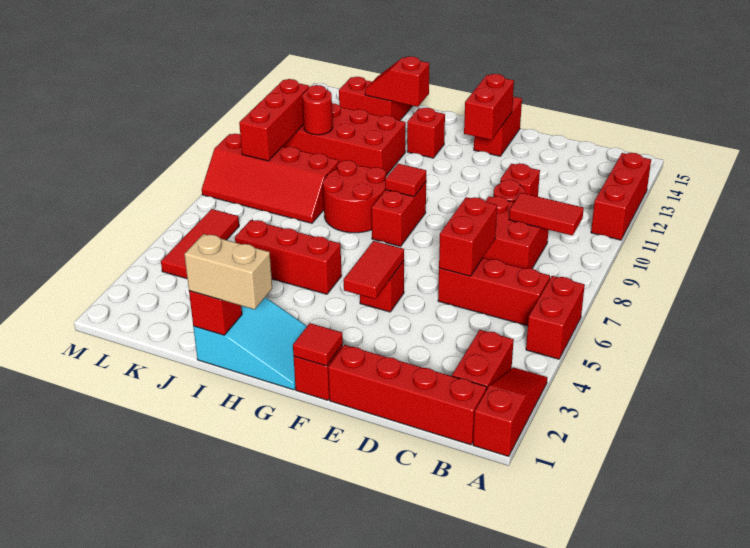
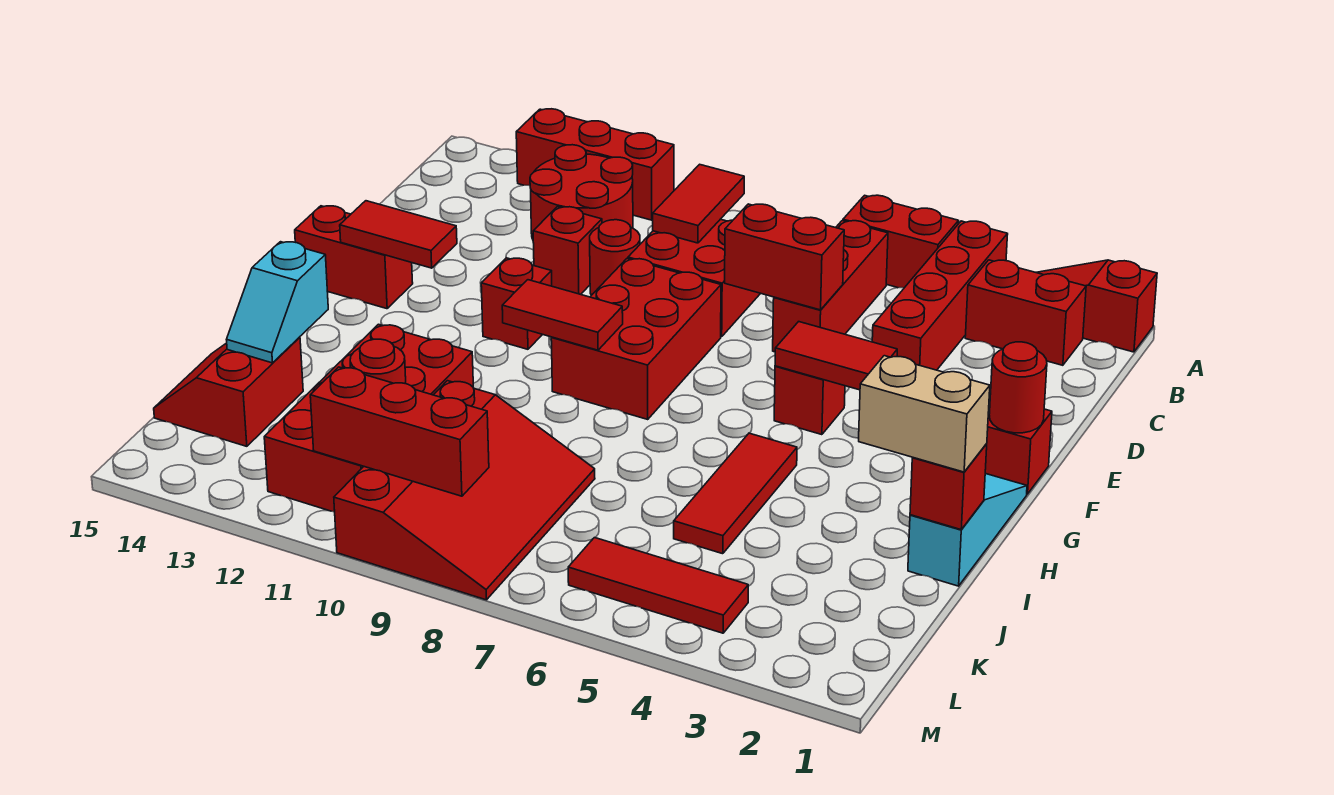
red 1x4 brick [328,345,487,445] -> red 1x4 brick moved to [872,221,1008,370]
red 1x1 tile [293,323,343,366] -> red 1x1 round brick [989,342,1047,433]
red 1x2 brick [464,74,514,140] -> red 1x2 tile [340,201,457,268]
cyan 2x3 slope [193,297,307,390] -> cyan 1x3 slope [908,474,1027,586]
red 1x2 brick [372,182,426,246] -> red 2x3 brick [551,259,721,419]
red 1x1 tile [385,164,426,197] -> red 1x2 tile [502,280,623,350]
tan 1x2 brick [184,234,272,309] -> tan 1x2 brick turned to [859,356,990,472]
red 1x3 brick [235,220,342,294] -> red 1x3 tile [674,433,797,554]
red 2x2 round brick [323,160,386,233] -> red 2x2 round brick moved to [530,145,633,239]
red 1x1 brick [407,108,445,158] -> red 1x1 brick moved to [481,258,552,349]
red 1x2 slope [365,56,429,107] -> cyan 1x2 slope [226,242,328,363]
red 2x4 slope [202,134,339,223] -> red 3x4 slope [334,381,595,600]

